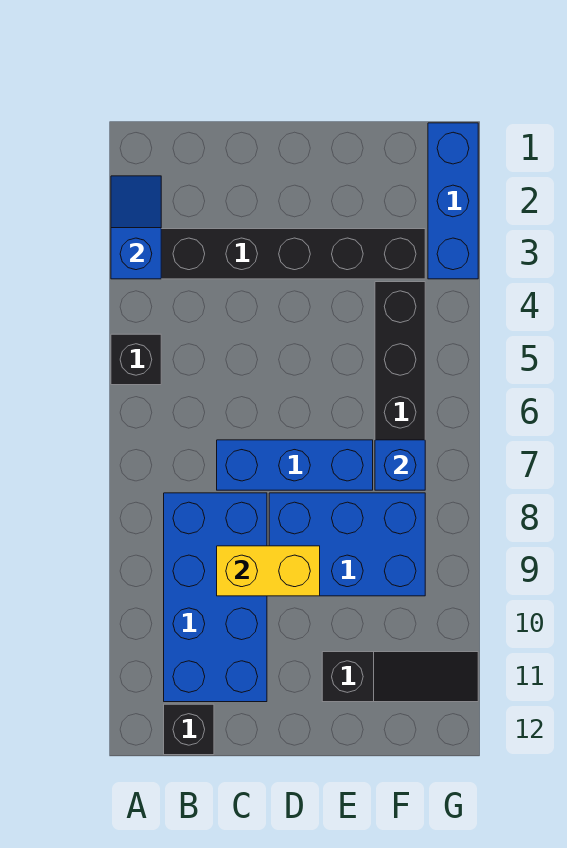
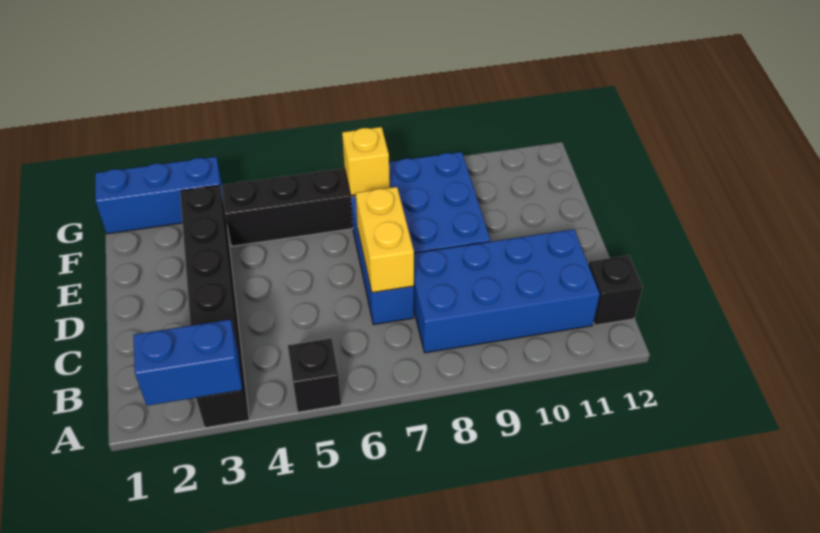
blue 1x2 slope [111,176,161,279] -> blue 1x2 brick [133,319,242,406]
yellow 1x2 brick [217,546,320,596] -> yellow 1x2 brick moved to [356,187,414,293]
black 1x3 slope [322,652,478,702] -> none
blue 1x1 brick [375,440,425,490] -> yellow 1x1 brick [342,127,390,195]

